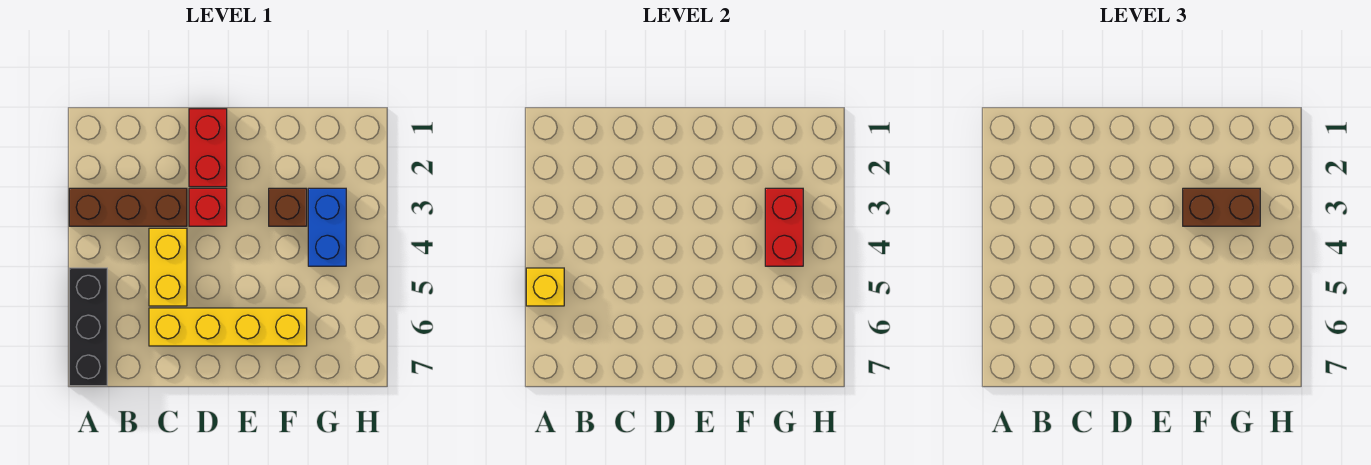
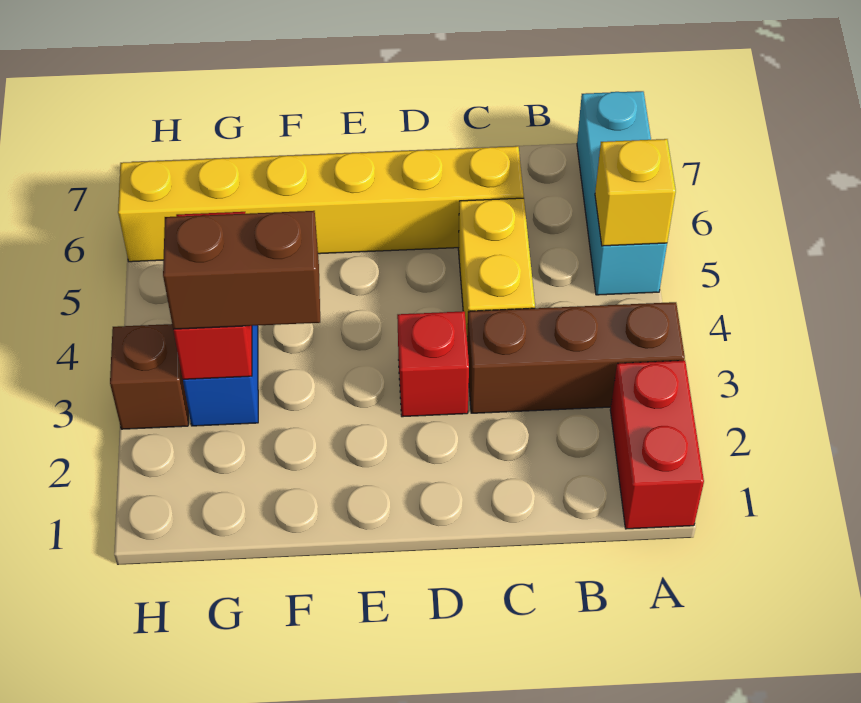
black 1x3 brick [69,268,107,386] -> cyan 1x3 brick [577,91,667,295]
yellow 1x4 brick [149,308,307,346] -> yellow 1x6 brick [118,146,524,262]
red 1x2 brick [189,109,227,187] -> red 1x2 brick moved to [610,360,704,529]
brown 1x1 brick [269,188,307,226] -> brown 1x1 brick moved to [110,324,188,429]

